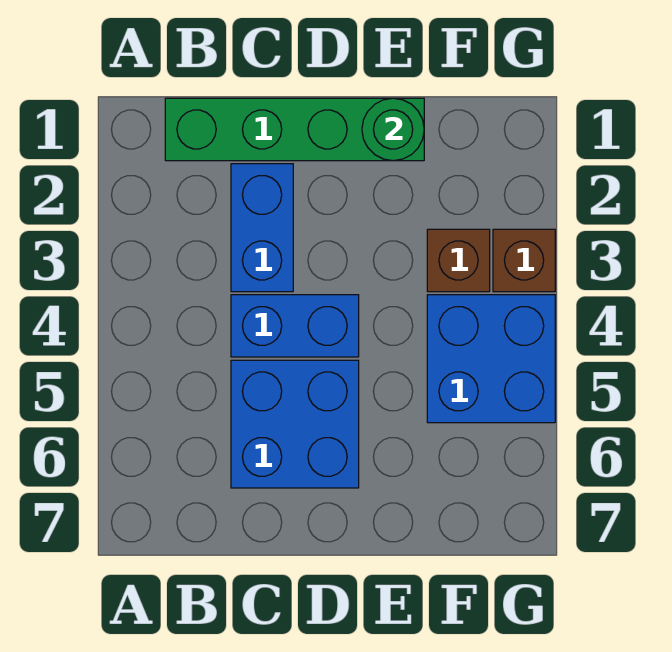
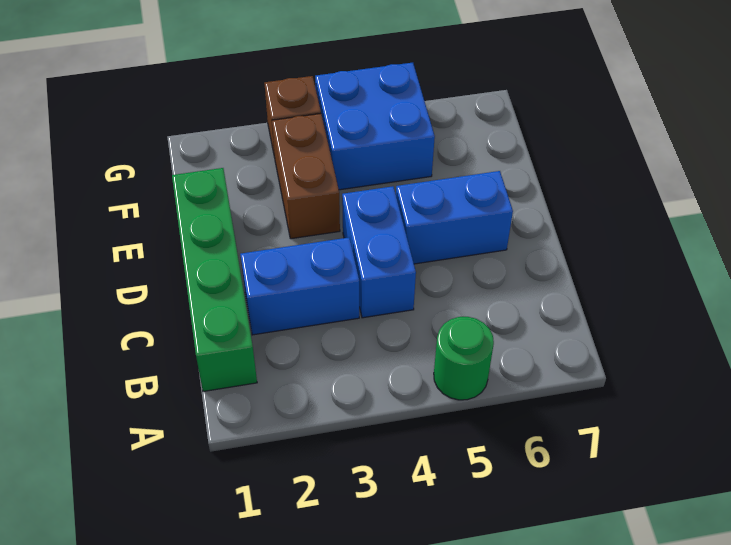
blue 2x2 brick [231,360,359,488] -> blue 1x2 brick [396,171,513,264]
green 1x1 round brick [362,98,424,161] -> green 1x1 round brick moved to [434,317,494,400]
brown 1x1 brick [427,229,490,292] -> brown 1x2 brick [272,114,340,239]

